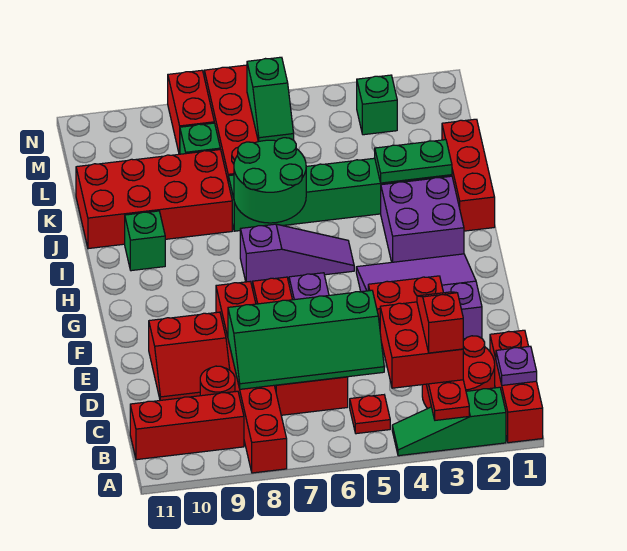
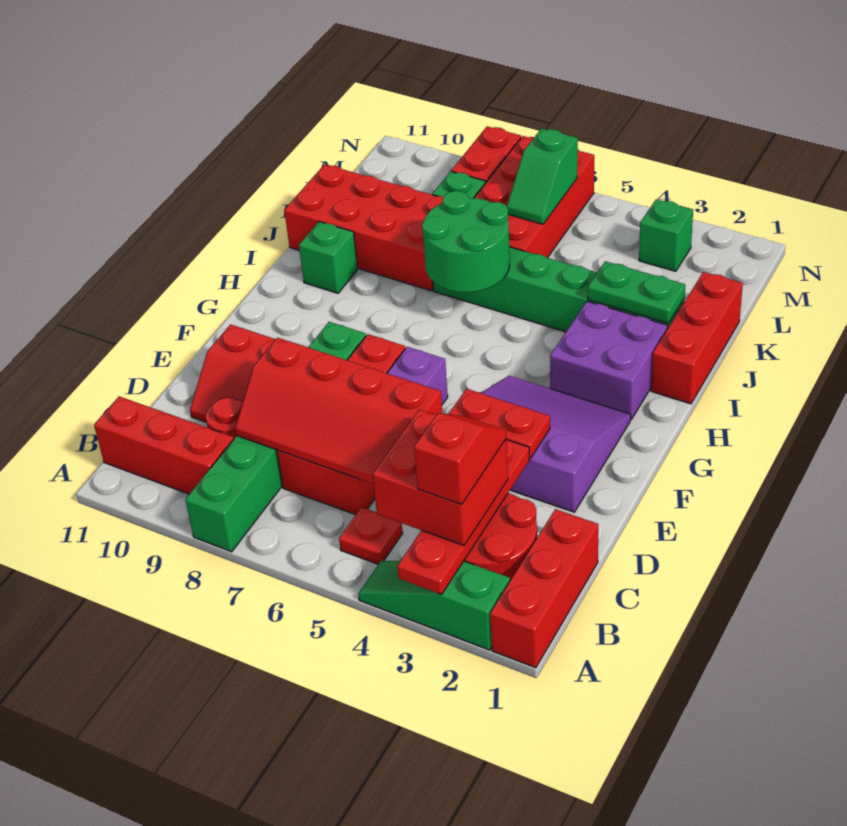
red 1x6 brick [216,281,287,473] -> green 1x6 brick [185,322,366,552]
purple 1x1 plate [496,346,537,385] -> none
green 2x4 slope [228,290,384,389] -> red 2x4 slope [235,338,442,484]
purple 1x3 slope [240,224,354,283] -> none

